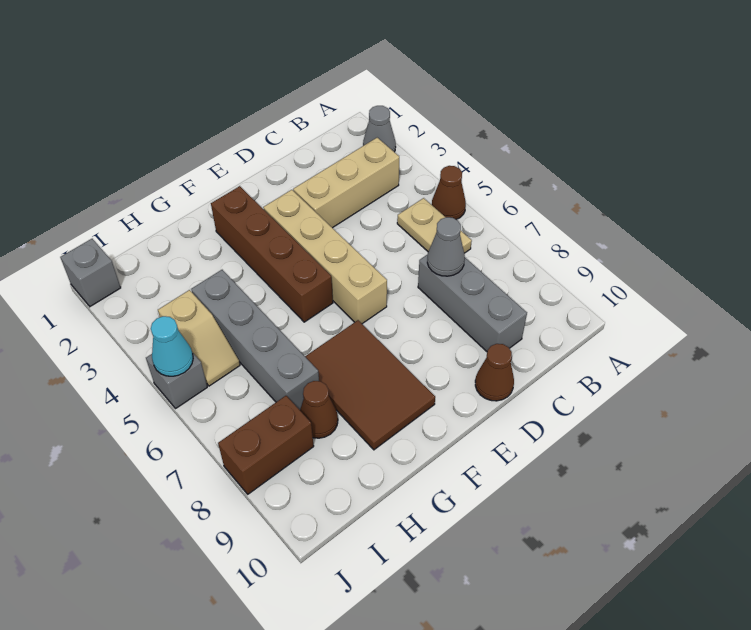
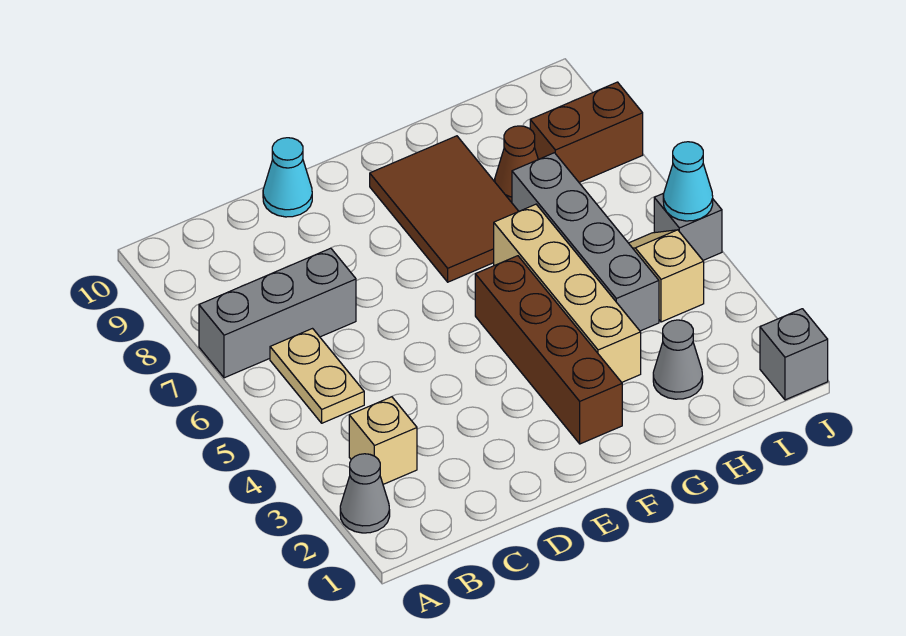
brown 1x1 cone [432,166,466,220] -> none
tan 1x3 brick [293,138,399,228] -> tan 1x1 brick [349,397,417,484]
grey 1x3 brick [418,254,527,351] -> grey 1x3 brick turned to [199,248,356,378]
grey 1x1 cone [427,217,465,276] -> grey 1x1 cone moved to [653,320,703,399]
brown 1x1 cone [475,344,514,401] -> cyan 1x1 cone [263,138,312,217]
tan 1x4 brick [263,190,387,324] -> tan 1x4 brick moved to [494,204,641,382]

